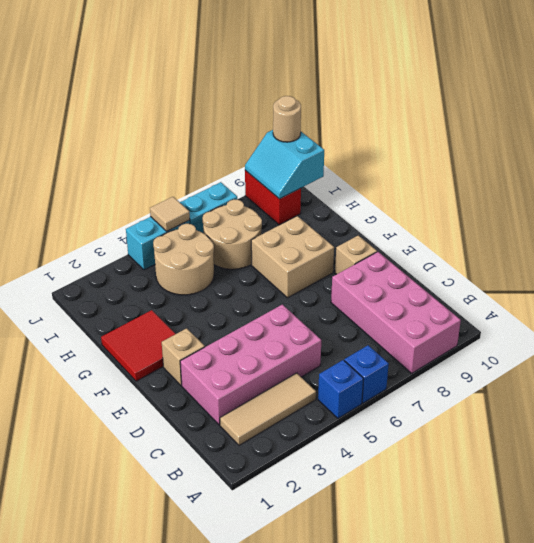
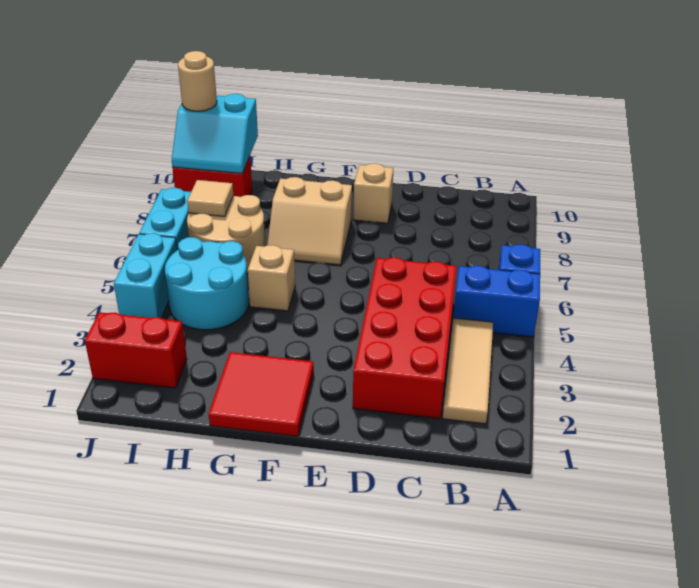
blue 1x1 brick [318,360,364,418] -> blue 1x2 brick [453,266,540,337]
pink 2x4 brick [331,252,461,373] -> none
pink 2x4 brick [180,304,321,425] -> red 2x4 brick [353,257,457,419]
tan 1x1 brick [162,328,205,386] -> tan 1x1 brick moved to [248,245,295,311]
tan 2x2 brick [251,216,334,298] -> tan 2x2 slope [267,177,352,265]
tan 2x2 round brick [153,224,214,295] -> cyan 2x2 round brick [165,237,249,330]
none -> red 1x2 brick [85,312,187,388]
tan 1x1 tile [150,197,190,231] -> tan 1x1 tile moved to [187,180,233,217]

